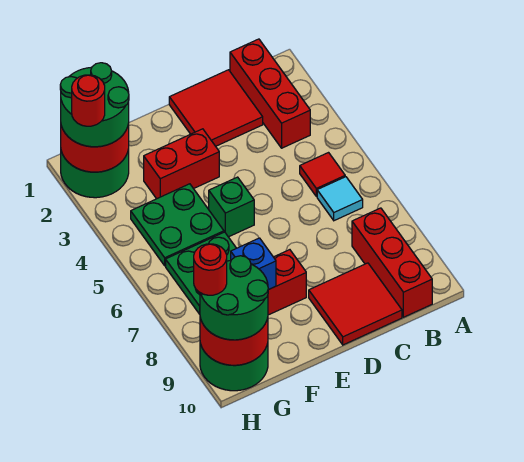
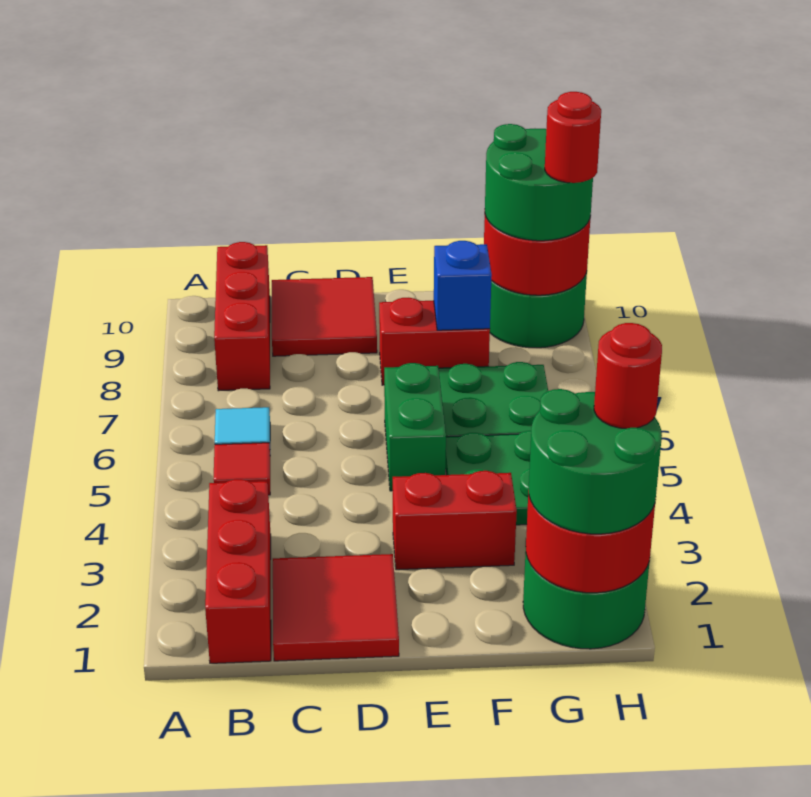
green 1x1 brick [209,177,254,237] -> green 1x2 brick [384,363,446,491]

